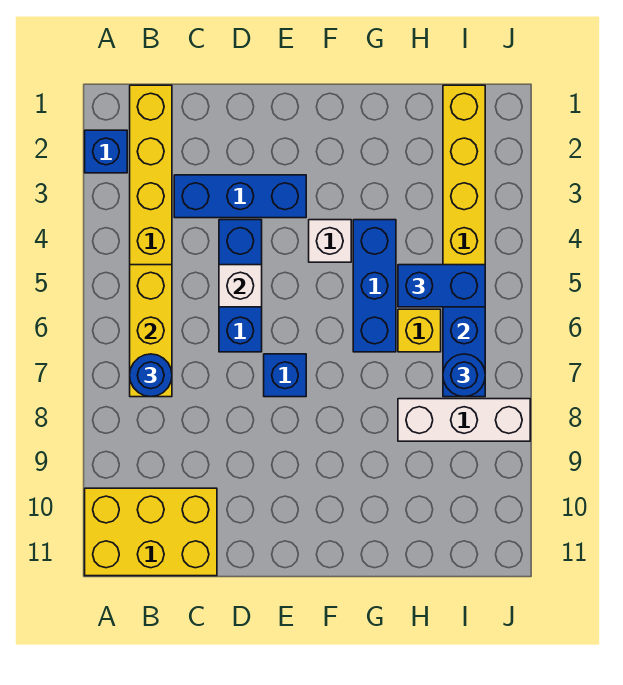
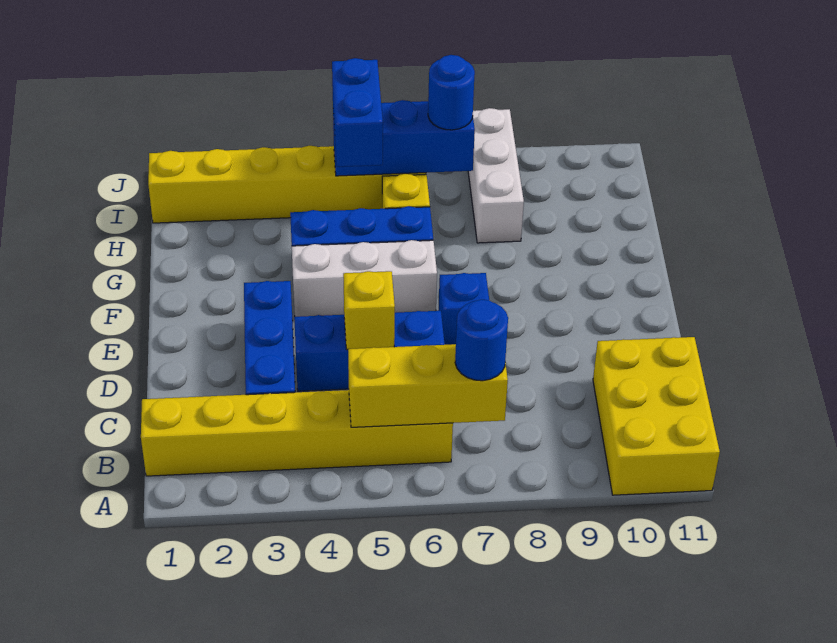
blue 1x1 brick [85,130,127,173] -> none
white 1x1 brick [219,265,262,307] -> yellow 1x1 brick [343,271,395,349]
white 1x1 brick [309,220,351,262] -> white 1x3 brick [292,240,437,317]

